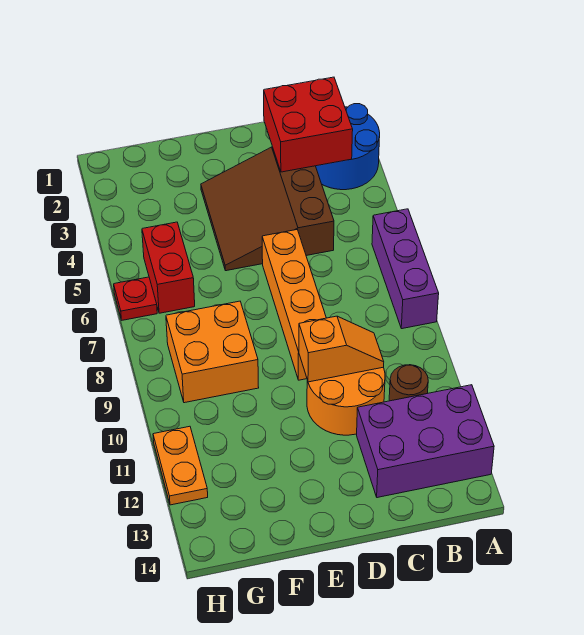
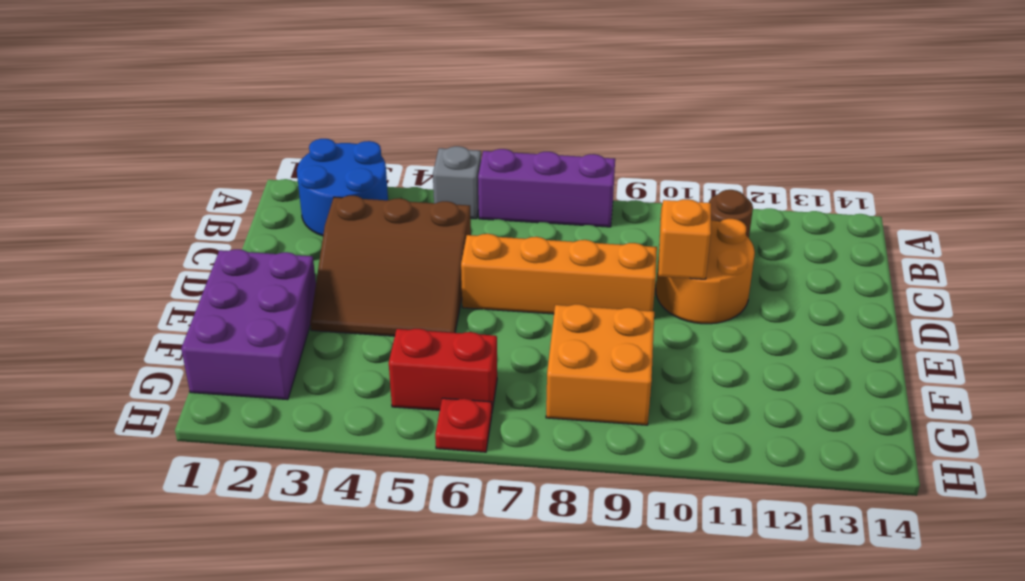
none -> grey 1x1 brick [433,146,481,219]
purple 2x3 brick [357,385,494,498] -> purple 2x3 brick moved to [181,249,316,400]
red 2x2 brick [264,77,353,172] -> none
orange 1x2 plate [153,426,208,505] -> none

